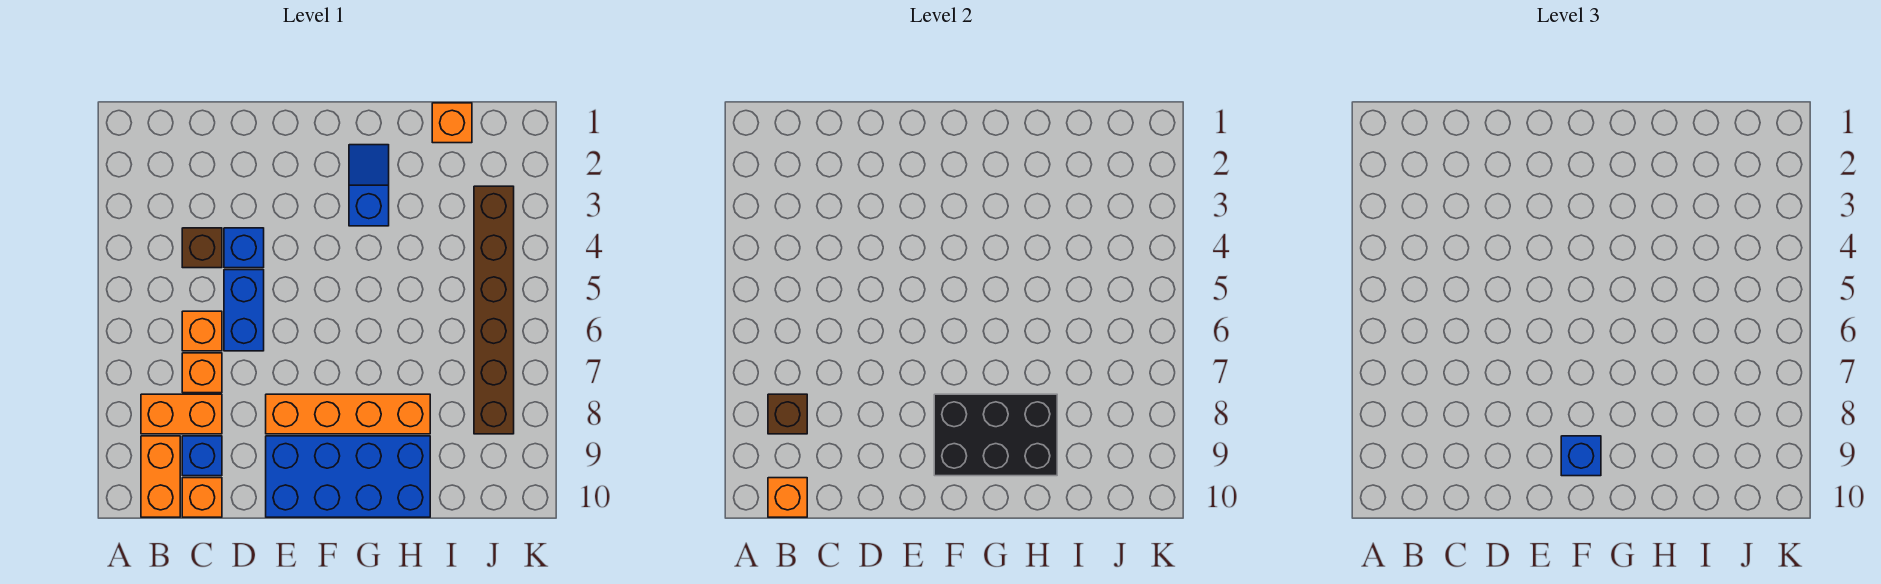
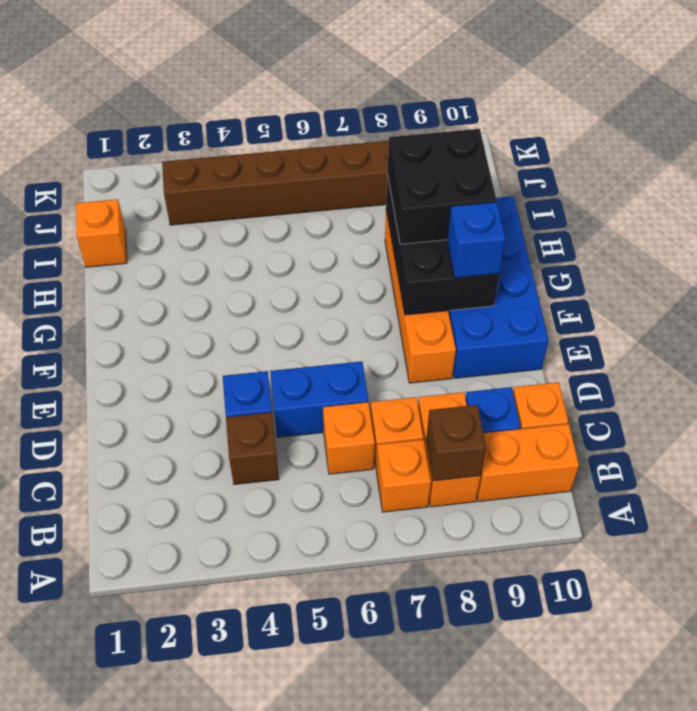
orange 1x1 brick [768,478,807,517] -> orange 1x1 brick moved to [376,439,431,512]
blue 1x2 slope [349,145,389,226] -> none
none -> black 2x2 brick [387,129,496,244]

